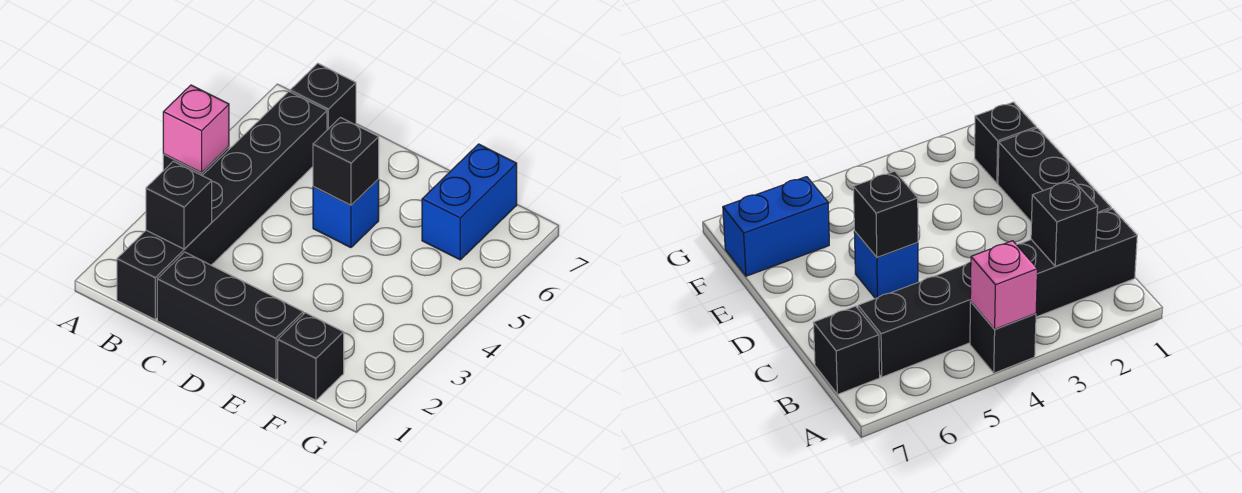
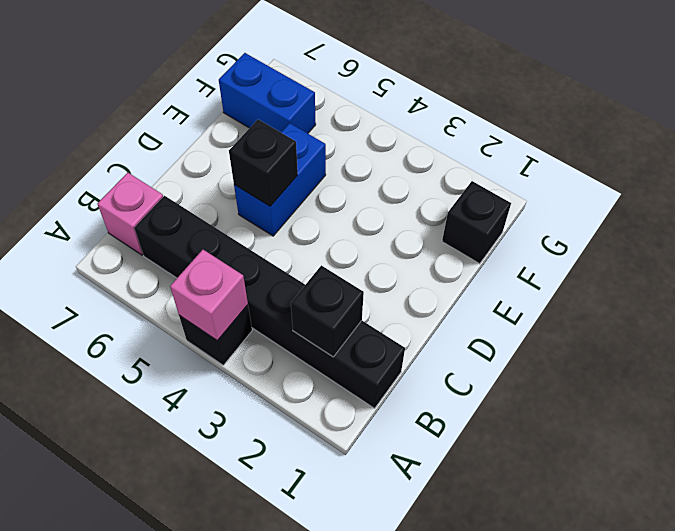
black 1x1 brick [290,63,356,130] -> pink 1x1 brick [97,173,163,255]
black 1x3 brick [157,252,303,380] -> none
blue 1x1 brick [313,179,379,248] -> blue 1x2 brick [234,123,326,236]

